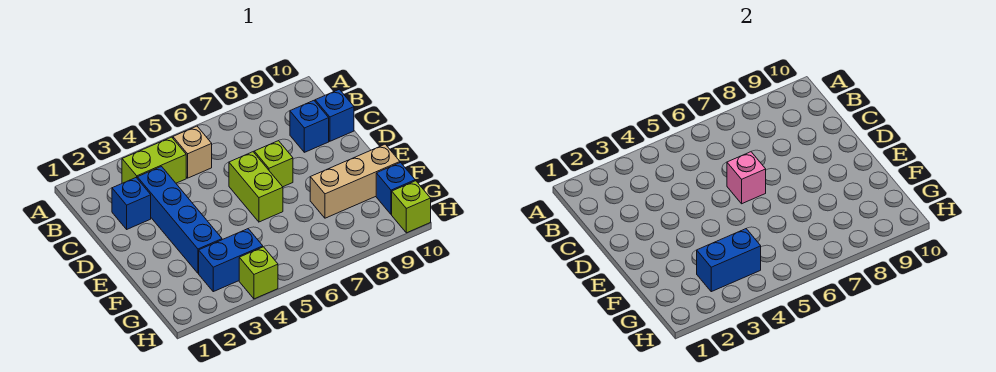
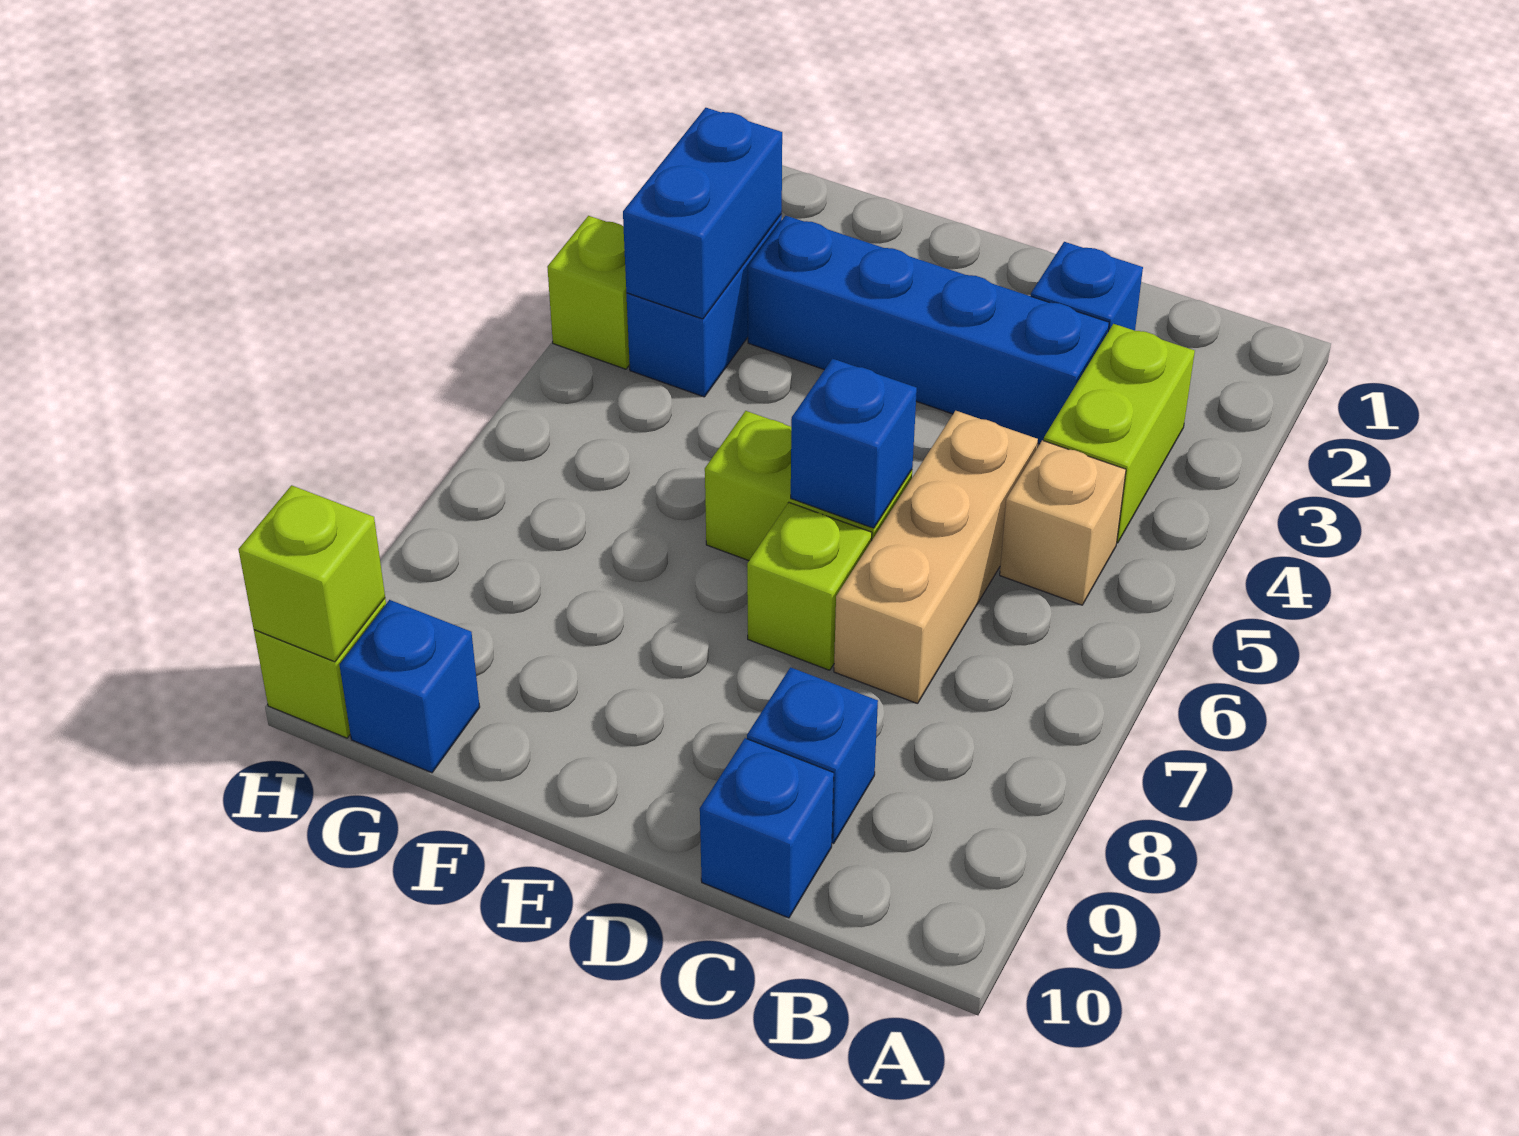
pink 1x1 brick [727,152,766,204] -> blue 1x1 brick [791,359,917,528]
tan 1x3 brick [310,144,400,218] -> tan 1x3 brick moved to [834,411,1038,704]
none -> lime 1x1 brick [238,485,385,662]

